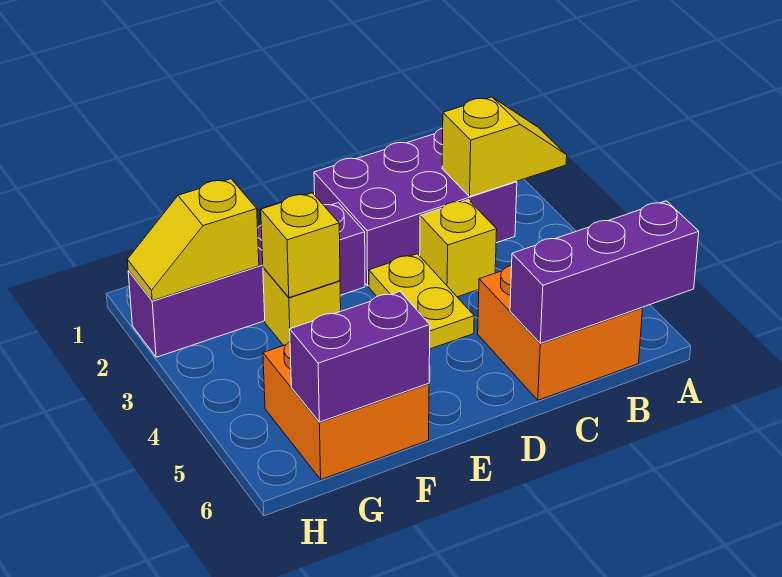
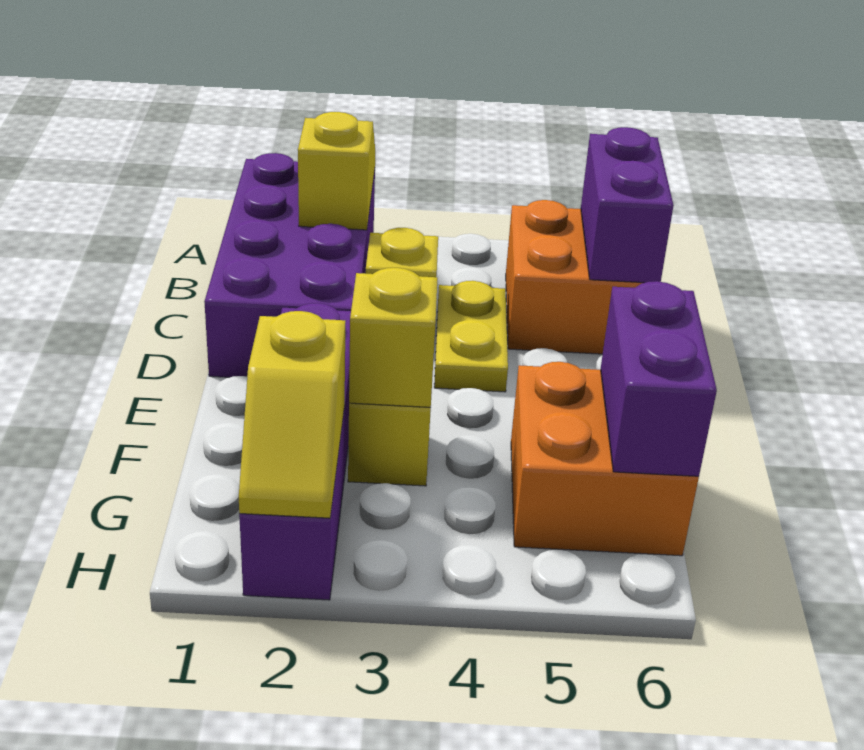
purple 1x3 brick [510,201,699,343] -> purple 1x2 brick [581,127,674,283]
purple 2x3 brick [314,128,517,286] -> purple 2x4 brick [204,153,375,377]
yellow 1x2 plate [369,254,474,349] -> yellow 1x2 plate turned to [434,281,508,392]

